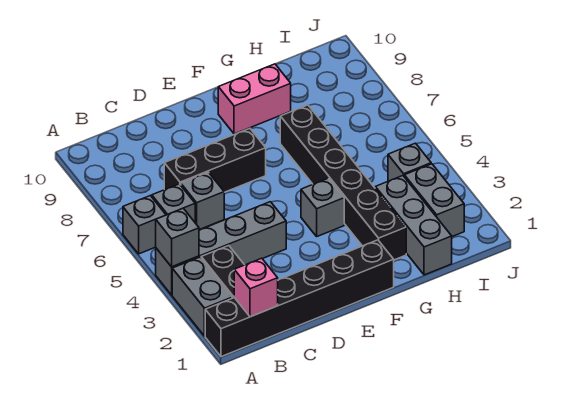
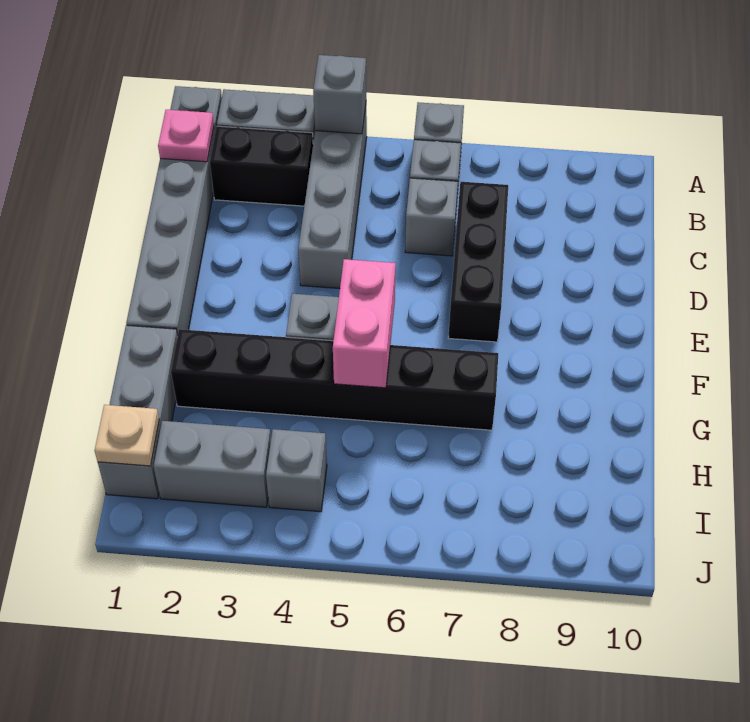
black 1x6 brick [205,240,394,357] -> grey 1x6 brick [126,86,222,335]
pink 1x1 brick [234,258,278,317] -> pink 1x1 plate [158,110,214,162]
pink 1x2 brick [218,64,291,134] -> pink 1x2 brick moved to [333,259,396,388]
grey 1x3 brick [375,176,452,275] -> grey 1x3 brick turned to [98,325,178,499]
none -> tan 1x1 plate [95,405,159,466]

